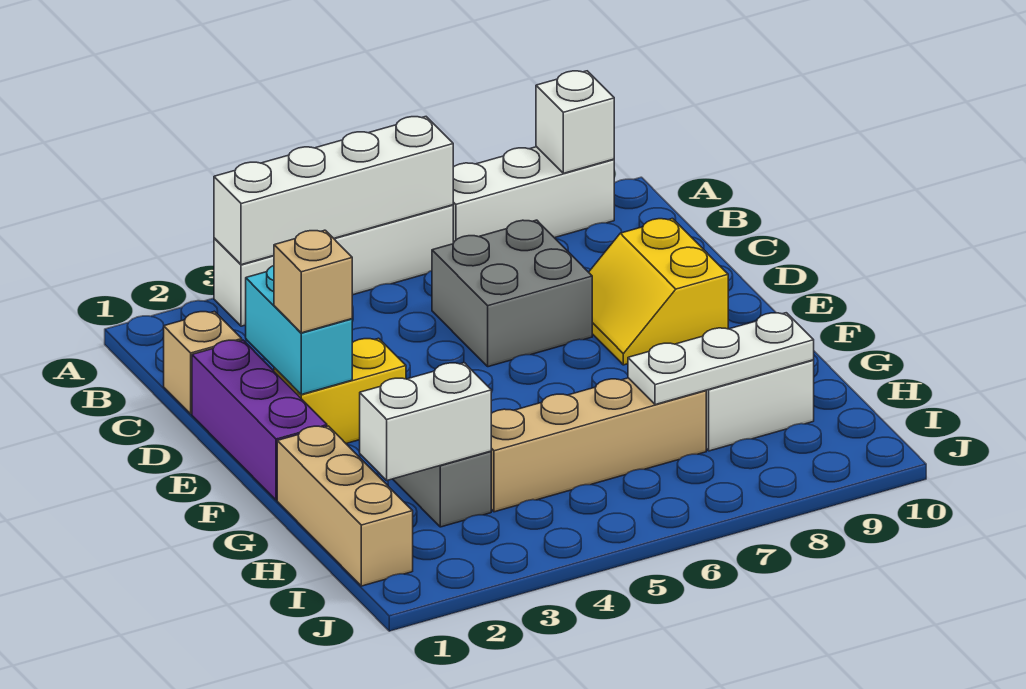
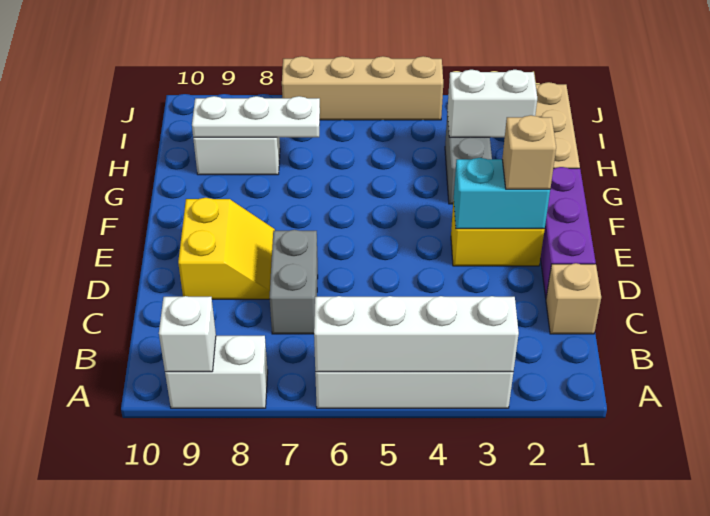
white 1x3 brick [453,147,614,243] -> white 1x2 brick [165,336,268,408]
grey 2x2 brick [432,220,592,367] -> grey 1x2 brick [270,230,318,334]
cyan 1x2 brick [246,266,352,394] -> cyan 1x2 brick turned to [454,158,550,229]
tan 1x4 brick [491,378,706,512] -> tan 1x4 brick moved to [282,56,443,120]

